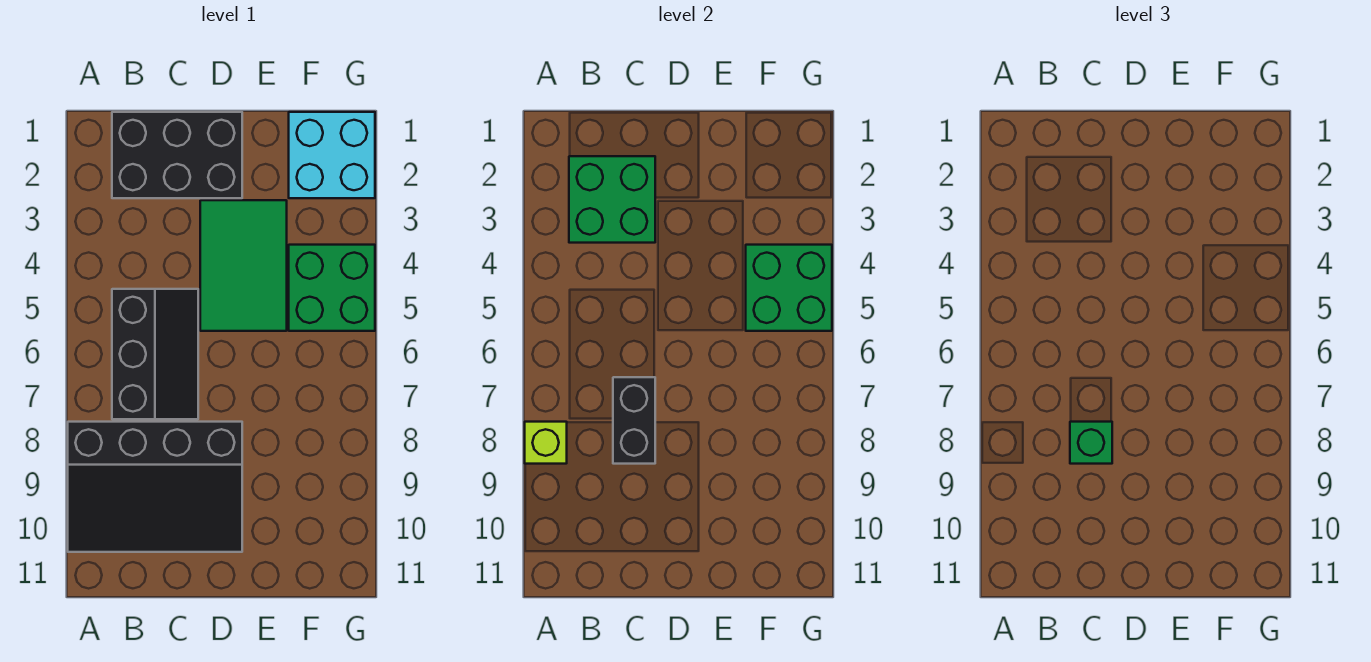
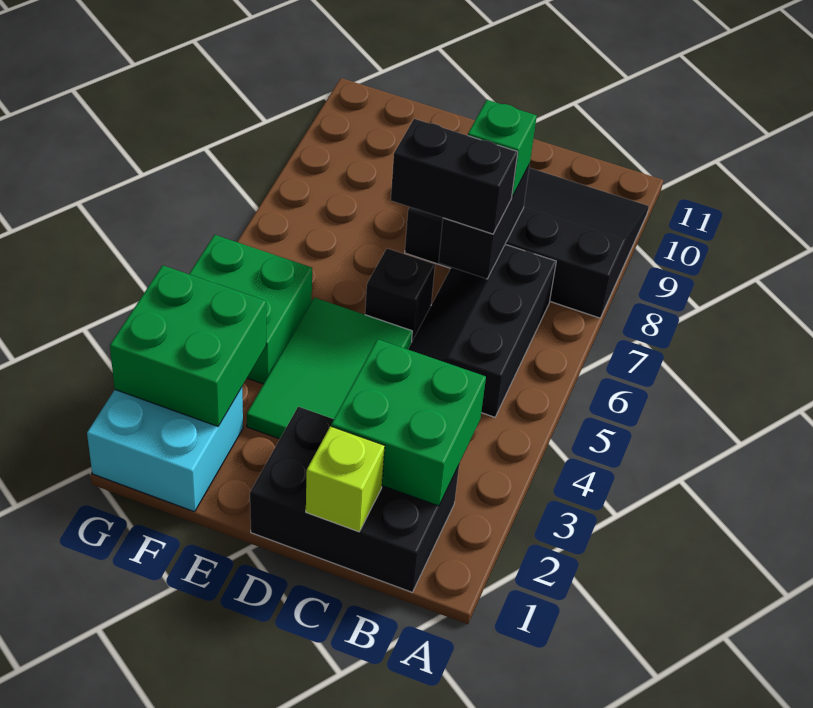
lime 1x1 brick [525,422,567,464] -> lime 1x1 brick moved to [306,426,385,532]
none -> black 1x2 brick [391,119,518,234]
none -> black 1x1 brick [365,249,435,342]
green 2x2 brick [746,245,832,331] -> green 2x2 brick moved to [110,265,266,426]

